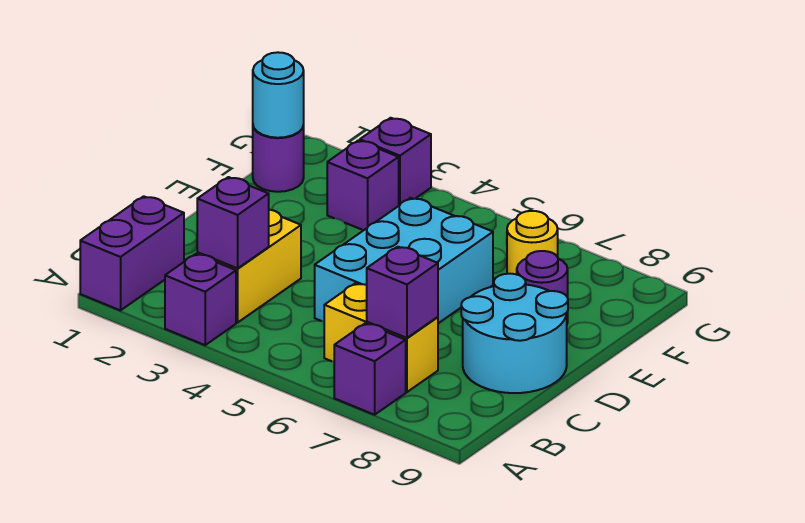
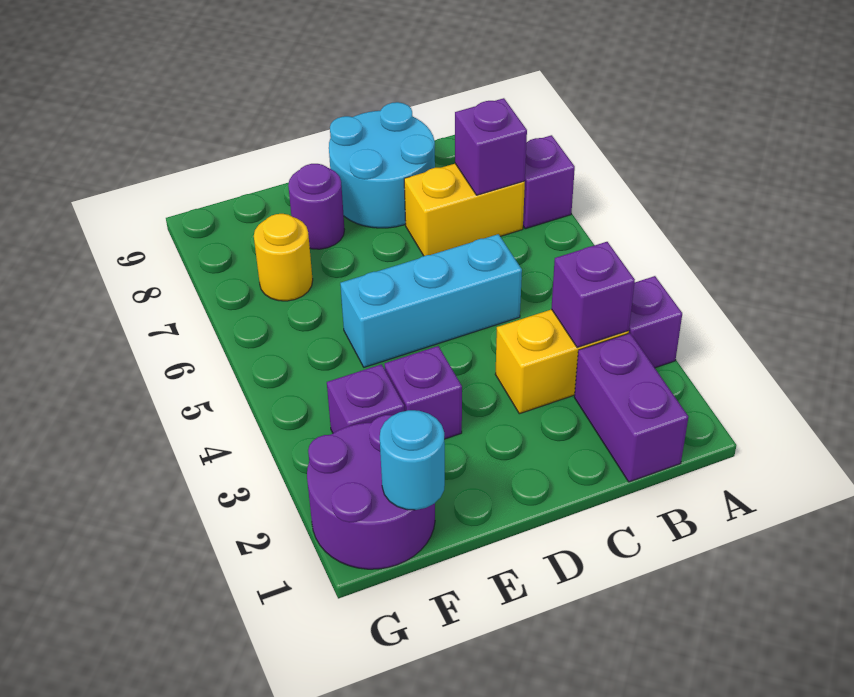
purple 1x2 brick [80,196,184,310] -> purple 1x2 brick turned to [574,333,688,482]
yellow 1x2 brick [324,283,438,392] -> yellow 1x2 brick turned to [404,164,525,256]
cyan 2x3 brick [315,198,493,323] -> cyan 1x3 brick [340,234,522,367]
purple 1x1 round brick [253,126,304,192] -> purple 2x2 round brick [307,415,435,569]
purple 1x1 brick [360,118,431,206] -> purple 1x1 brick moved to [385,346,462,439]

